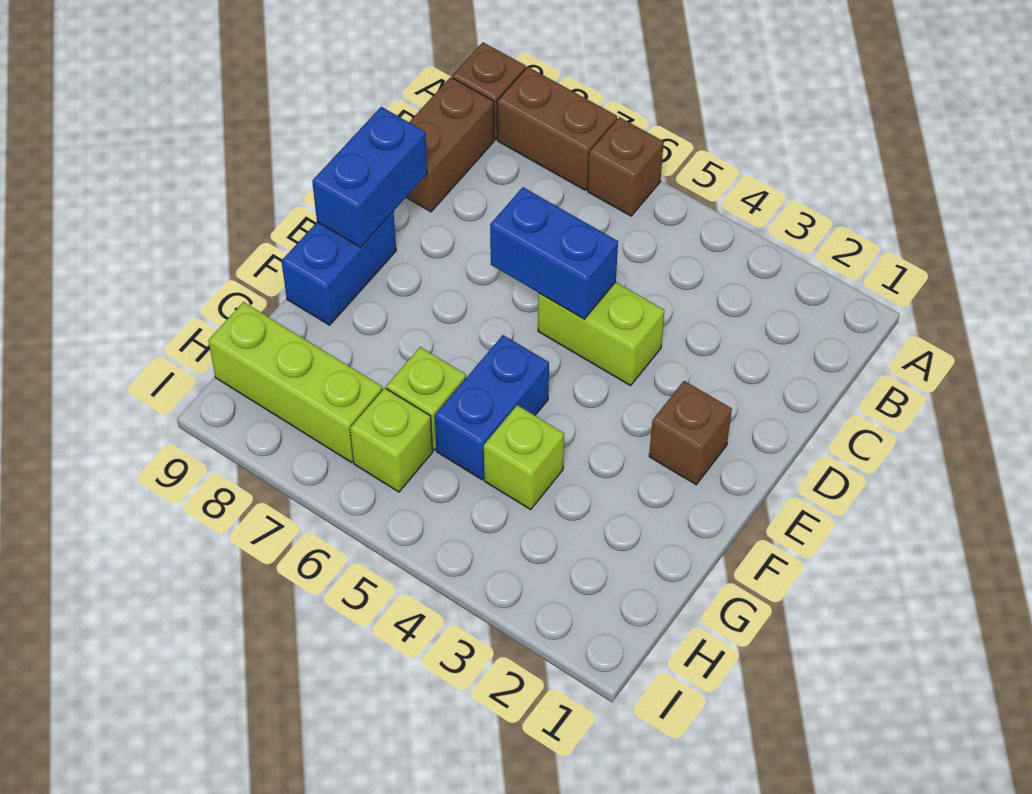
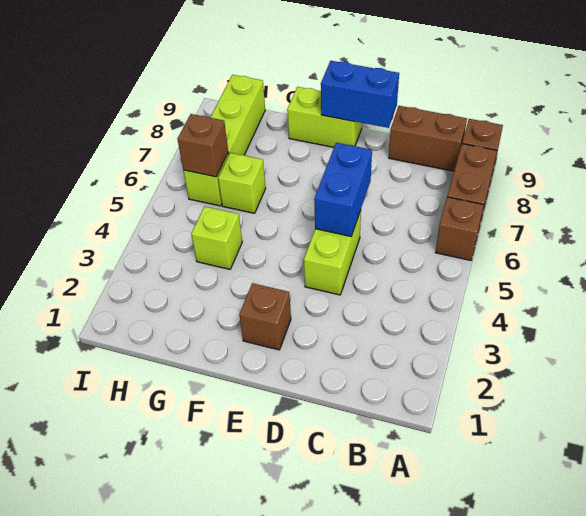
blue 1x2 brick [282,212,396,325] -> lime 1x2 brick [287,87,362,147]
blue 1x2 brick [435,335,549,480] -> none
none -> brown 1x1 brick [178,114,228,177]

